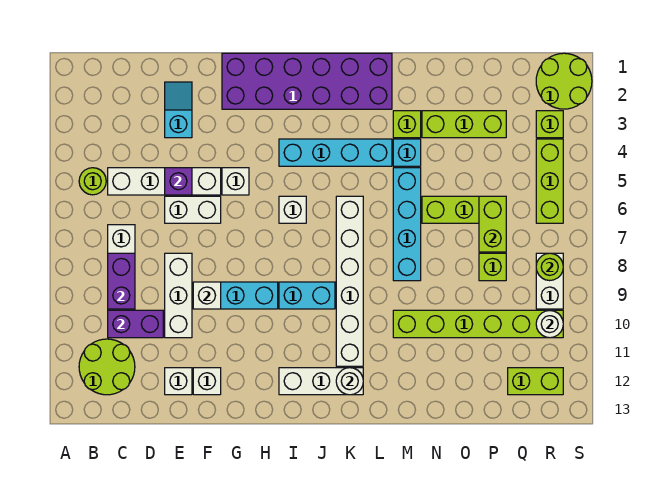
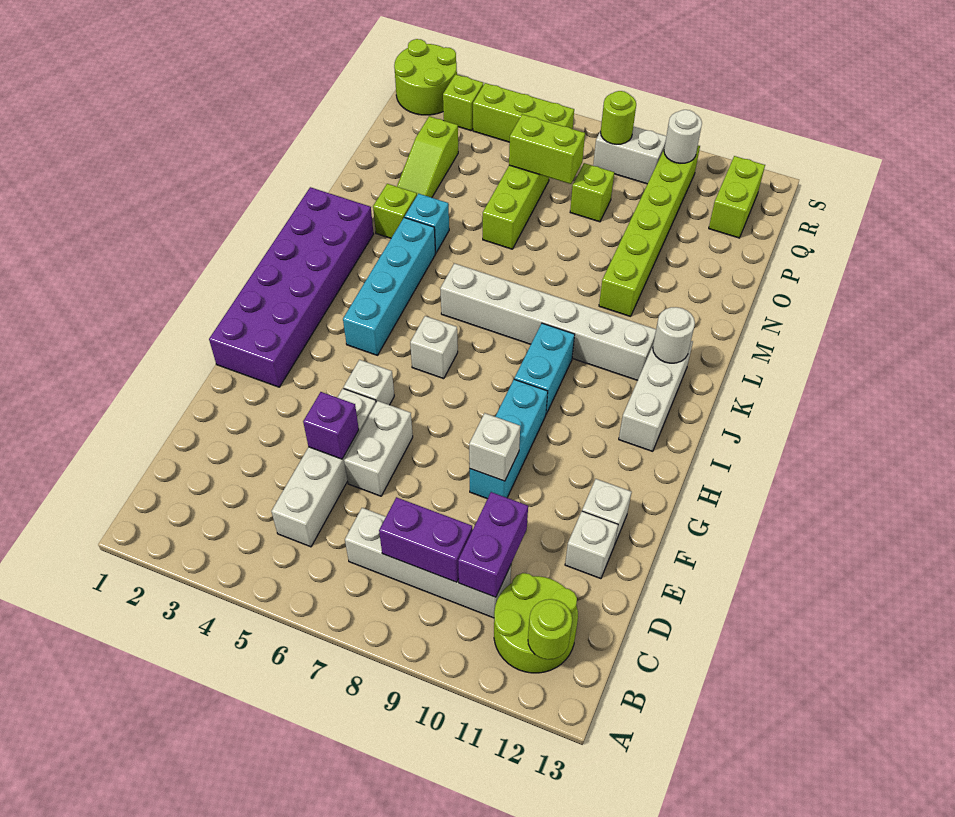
lime 1x1 round brick [79,168,106,195] -> lime 1x1 round brick moved to [528,599,572,660]
cyan 1x2 slope [165,82,192,138] -> none
white 1x3 brick [165,253,192,338] -> none
cyan 1x4 brick [393,168,421,281] -> none
lime 1x3 brick [422,111,506,138] -> lime 1x3 slope [397,116,458,198]

